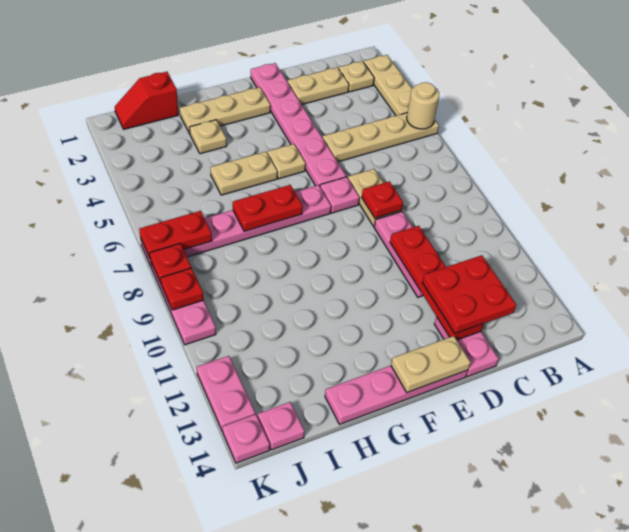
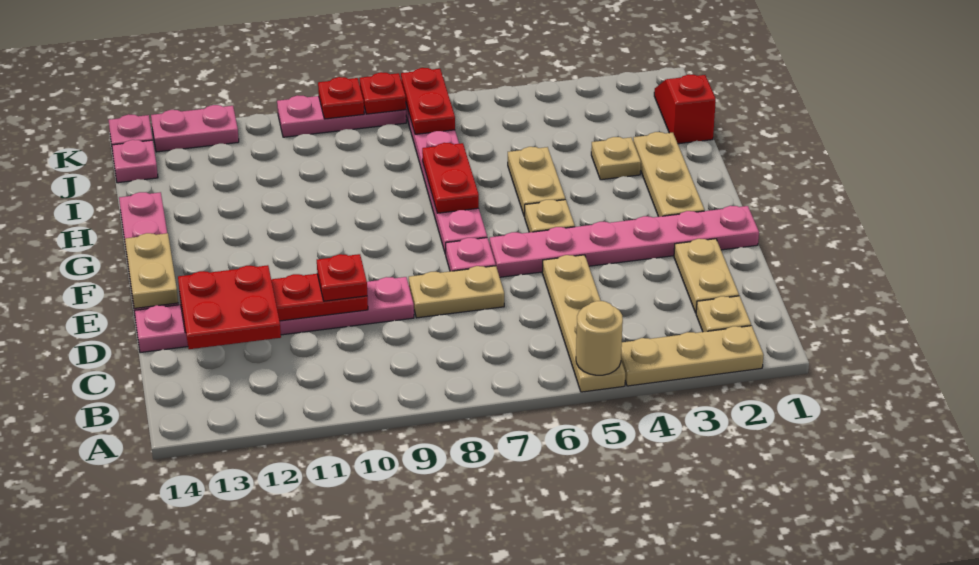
red 1x1 plate [362,181,403,218] -> red 1x1 plate moved to [317,254,367,301]

